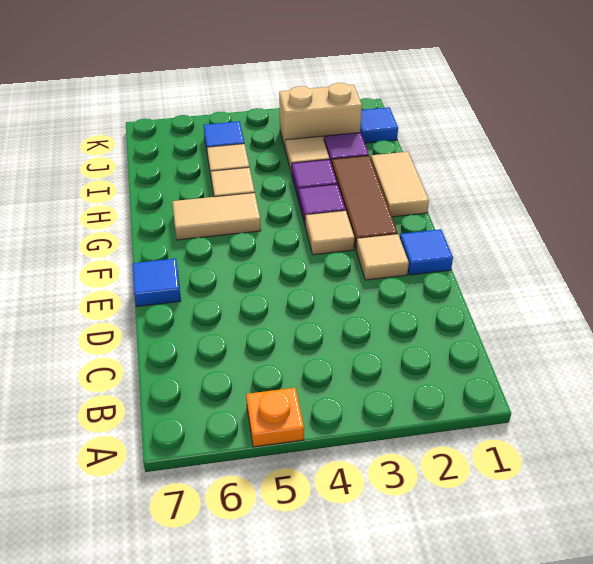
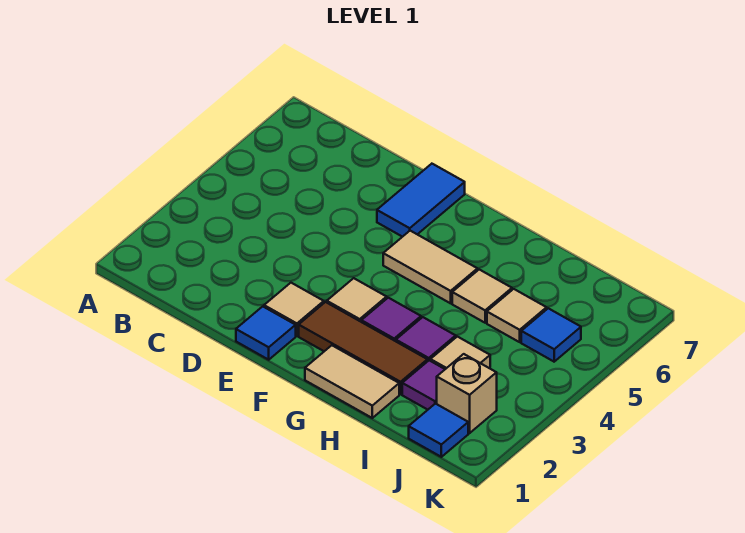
orange 1x1 plate [246,388,304,447] -> none
blue 1x1 tile [132,259,181,306] -> blue 1x2 tile [377,164,465,237]
tan 1x2 tile [172,193,261,240] -> tan 1x2 tile turned to [383,231,477,303]
tan 1x2 brick [279,83,362,151] -> tan 1x1 brick [437,354,497,433]

